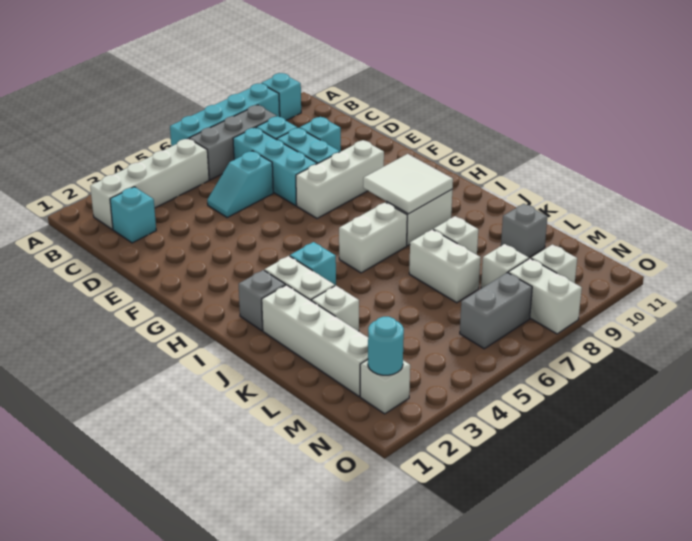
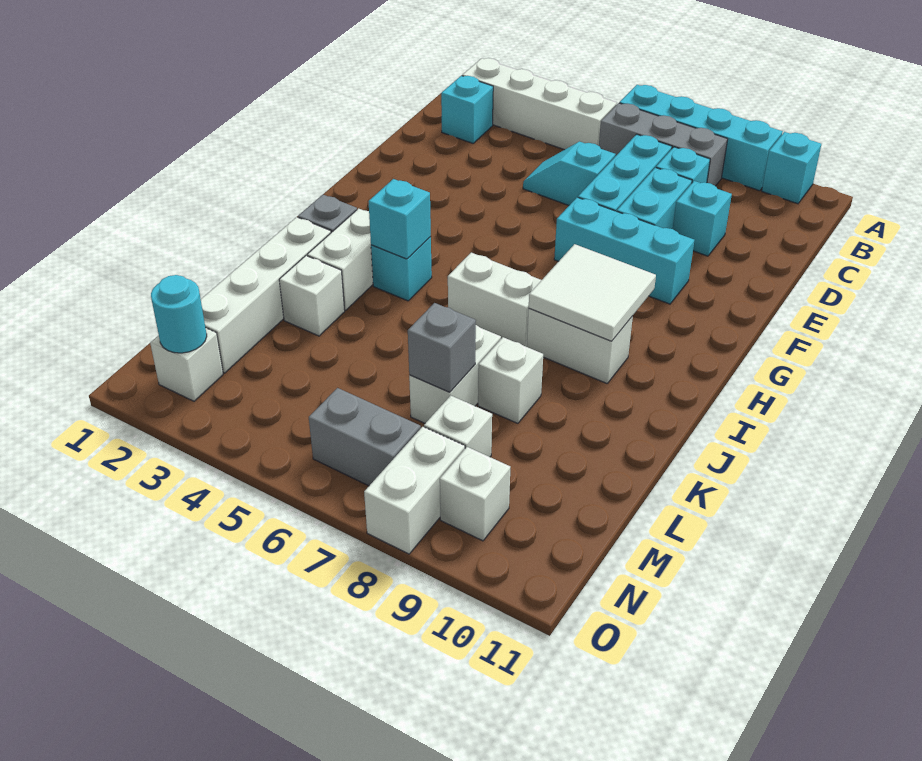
white 1x3 brick [296,140,384,218] -> cyan 1x3 brick [554,197,694,304]
none -> cyan 1x1 brick [368,179,431,259]
grey 1x1 brick [501,204,547,258] -> grey 1x1 brick moved to [408,303,476,392]

